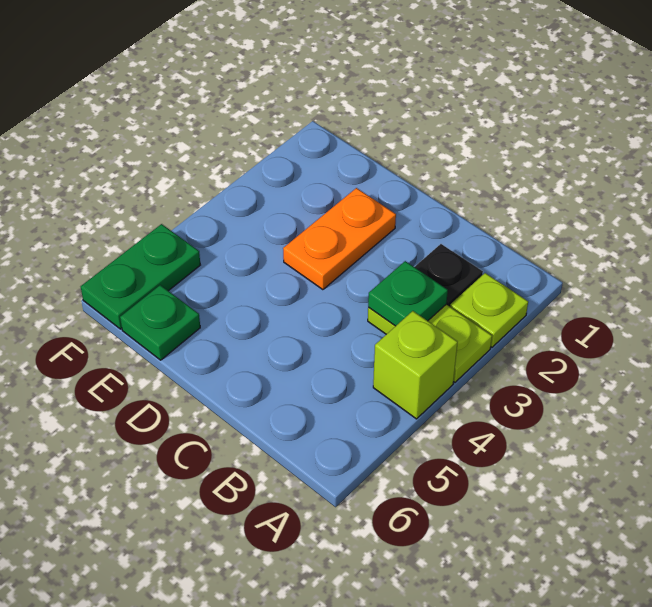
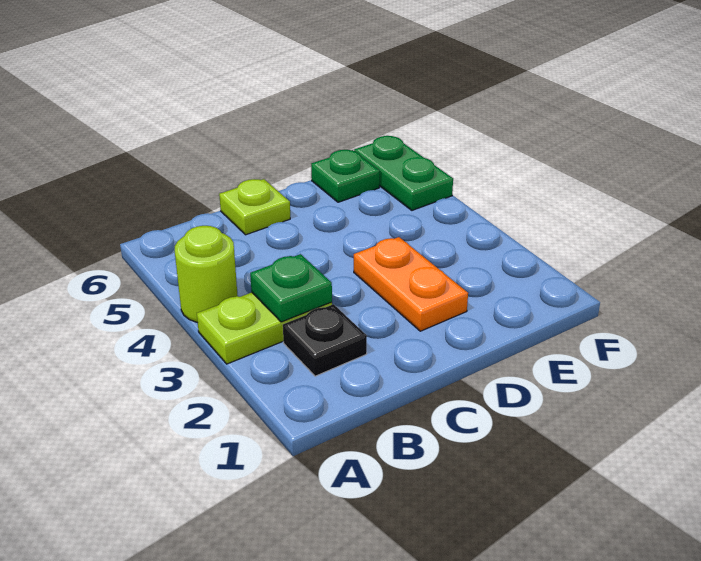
lime 1x1 plate [450,273,528,347] -> lime 1x1 plate moved to [219,179,290,235]
lime 1x1 brick [373,311,458,419] -> lime 1x1 round brick [175,226,238,323]

